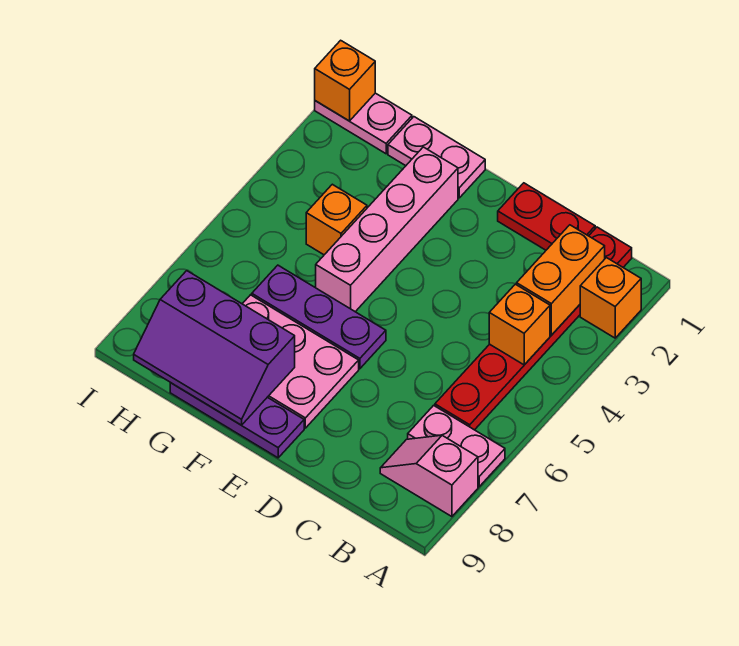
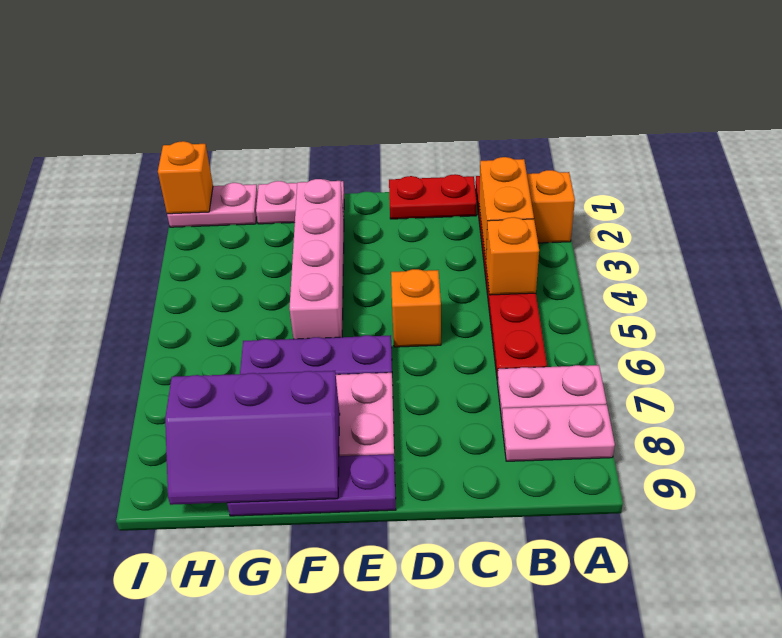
pink 1x2 slope [380,435,478,517] -> pink 1x2 plate [502,404,615,461]
orange 1x1 brick [306,184,367,255] -> orange 1x1 brick moved to [391,269,441,347]

